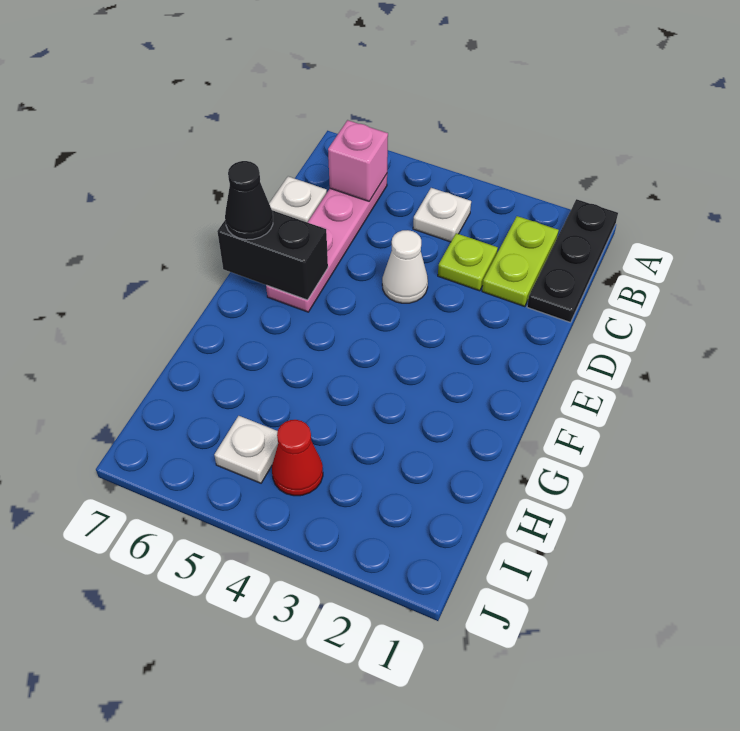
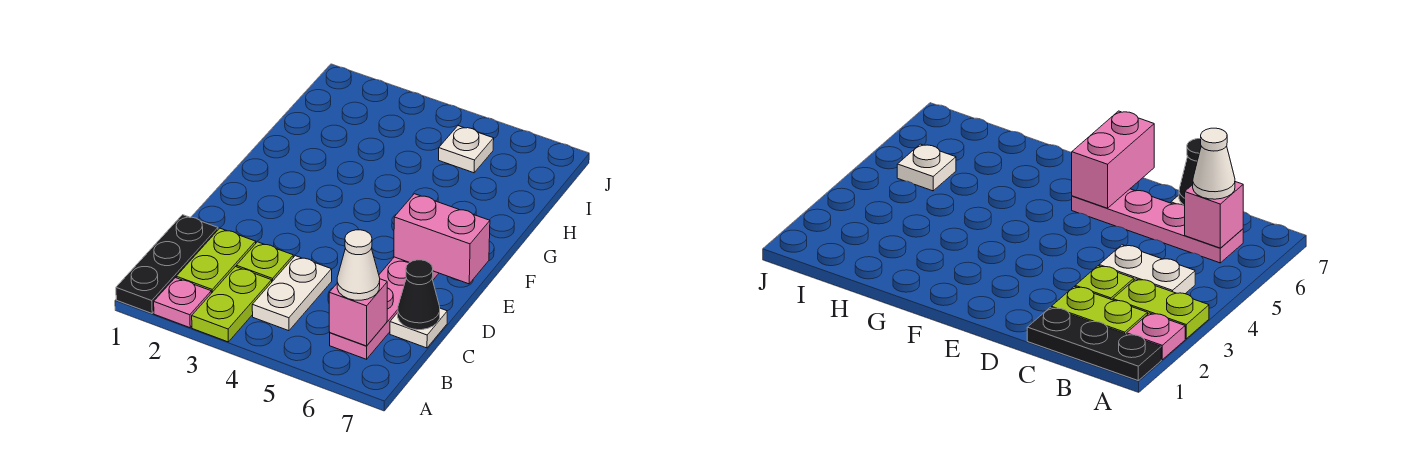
none -> pink 1x1 plate [154,278,211,328]
none -> lime 1x2 plate [192,267,272,342]
white 1x1 plate [413,188,471,242] -> white 1x2 plate [252,256,332,331]
white 1x1 cone [382,230,428,303] -> white 1x1 cone moved to [337,230,380,300]
black 1x2 brick [217,210,328,300] -> pink 1x2 brick [394,194,490,284]
black 1x1 cone [225,161,273,240] -> black 1x1 cone moved to [398,260,440,330]
red 1x1 cone [272,420,323,496] -> none

